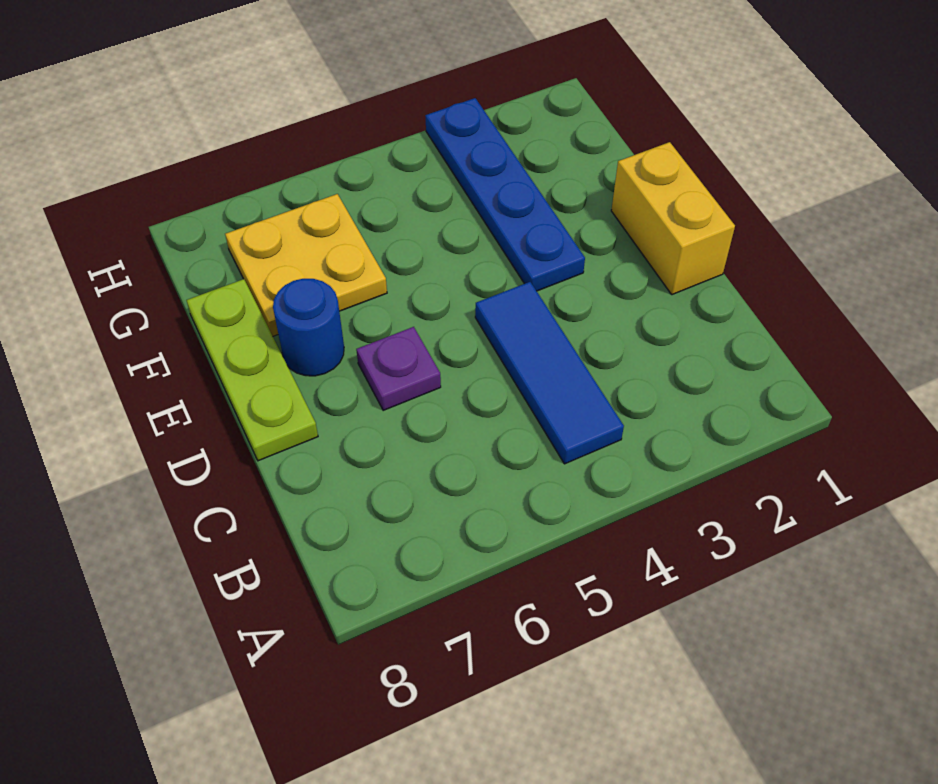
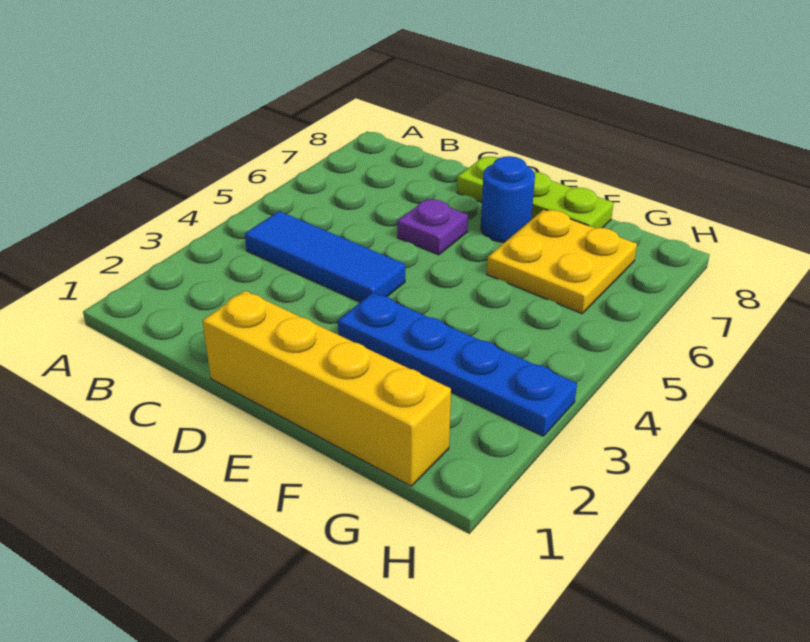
yellow 1x2 brick [611,142,735,295] -> yellow 1x4 brick [203,291,451,486]

